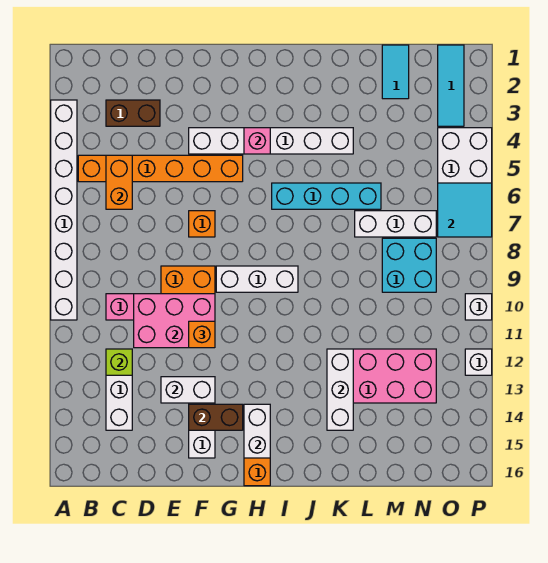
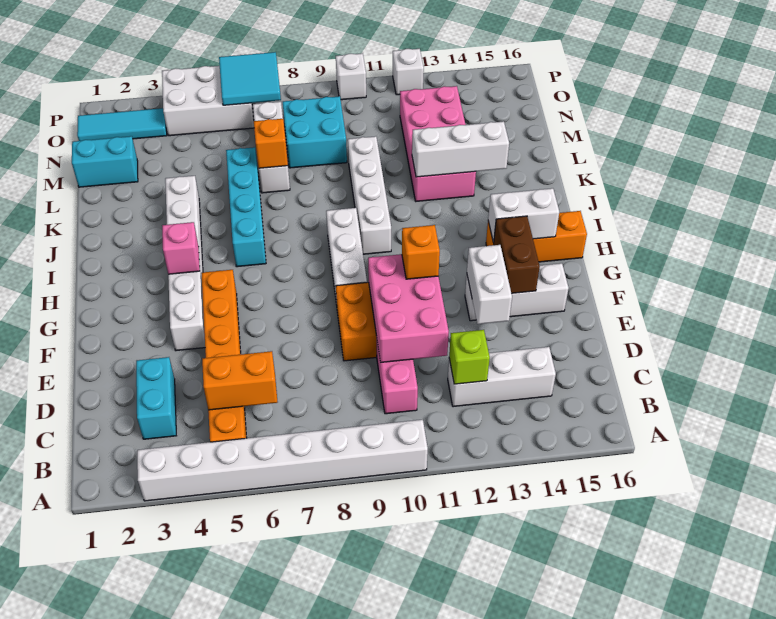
brown 1x2 brick [106,100,160,126] -> cyan 1x2 brick [136,357,176,439]
orange 1x1 brick [189,211,215,237] -> orange 1x1 brick moved to [254,119,288,168]
none -> white 1x4 brick [348,136,391,254]
cyan 1x2 tile [382,45,409,99] -> cyan 1x2 brick [72,136,138,187]

